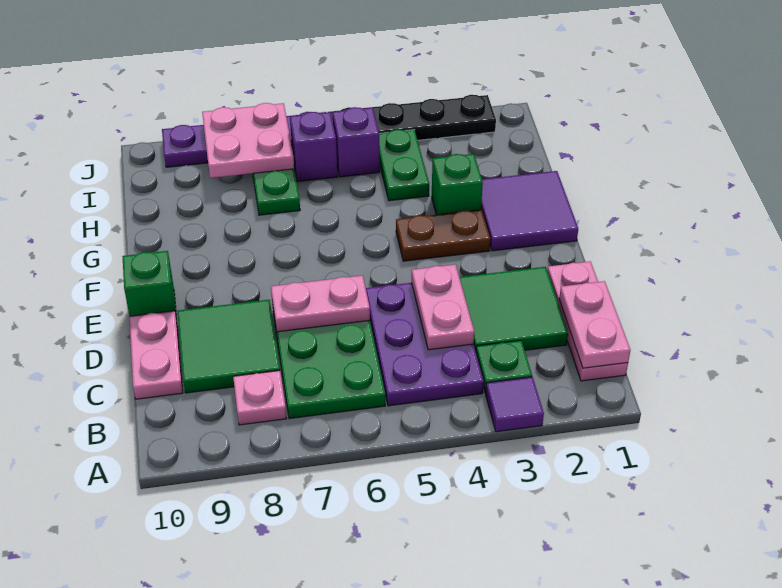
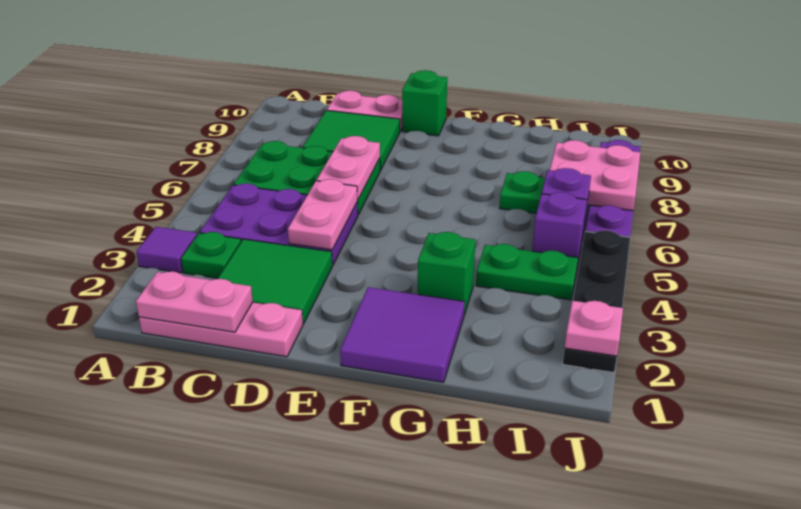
pink 1x1 plate [233,371,287,425] -> pink 1x1 plate moved to [565,301,623,356]
pink 1x2 plate [412,264,474,350] -> pink 1x2 plate turned to [288,179,358,250]
brown 1x2 plate [396,210,490,261] -> none

